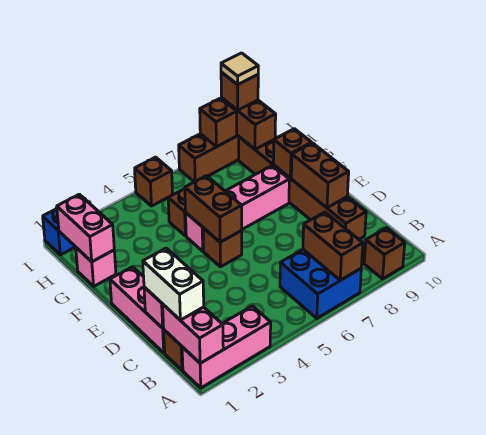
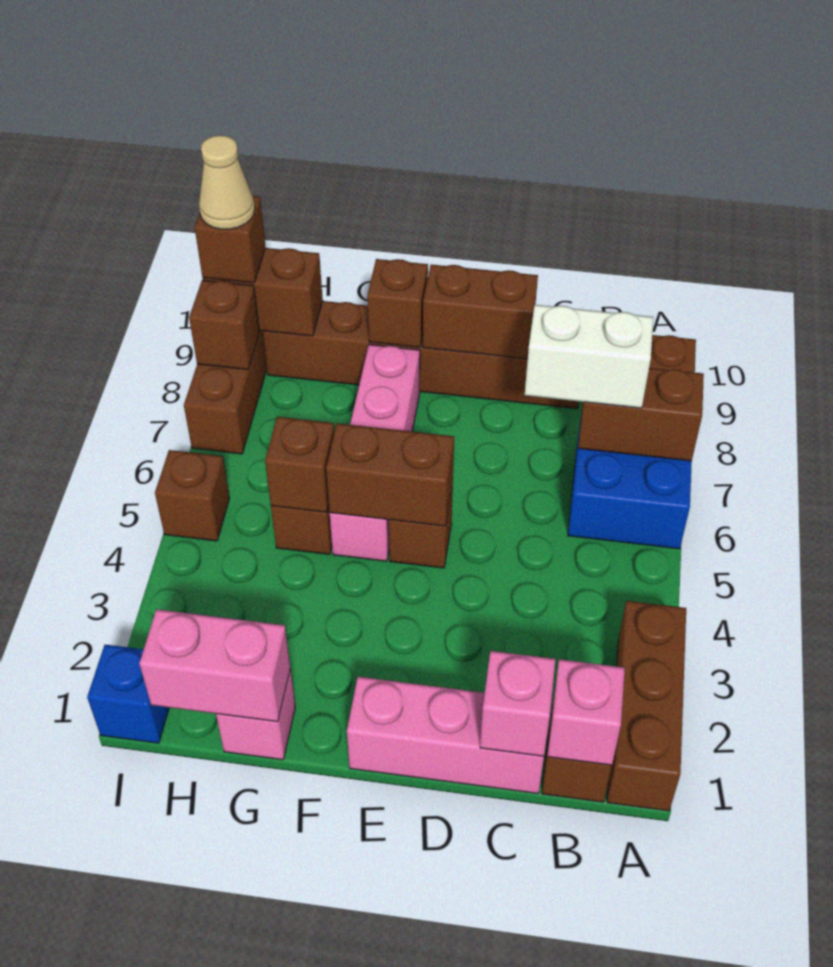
pink 1x3 brick [182,306,271,388] -> brown 1x3 brick [607,601,686,811]
pink 1x2 brick [163,305,223,363] -> pink 1x1 brick [547,659,625,765]
white 1x2 brick [143,248,204,320] -> white 1x2 brick moved to [525,305,653,408]
none -> brown 1x1 brick [265,417,334,512]
tan 1x1 tile [221,53,258,85] -> tan 1x1 cone [199,135,255,229]

